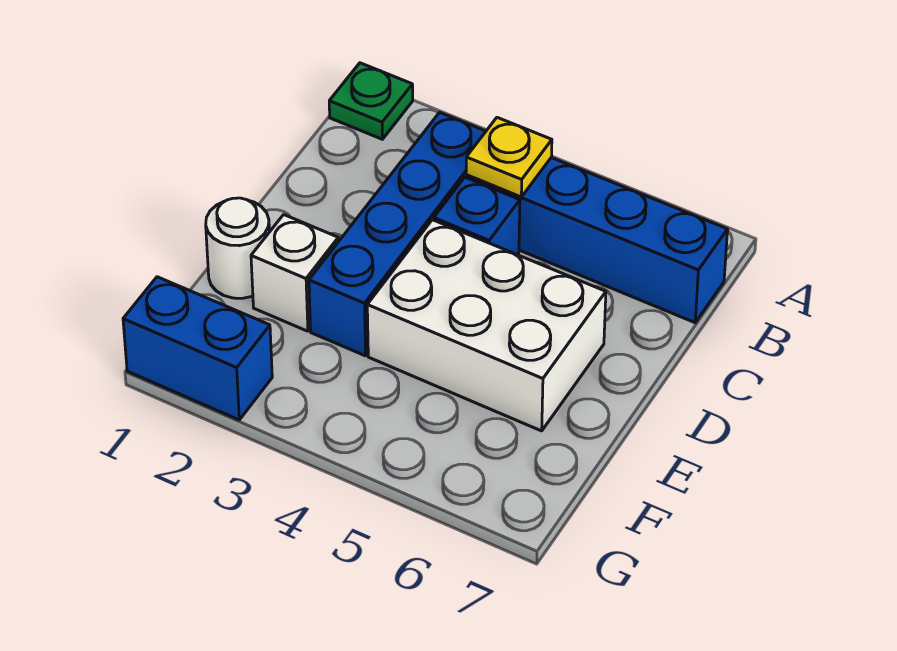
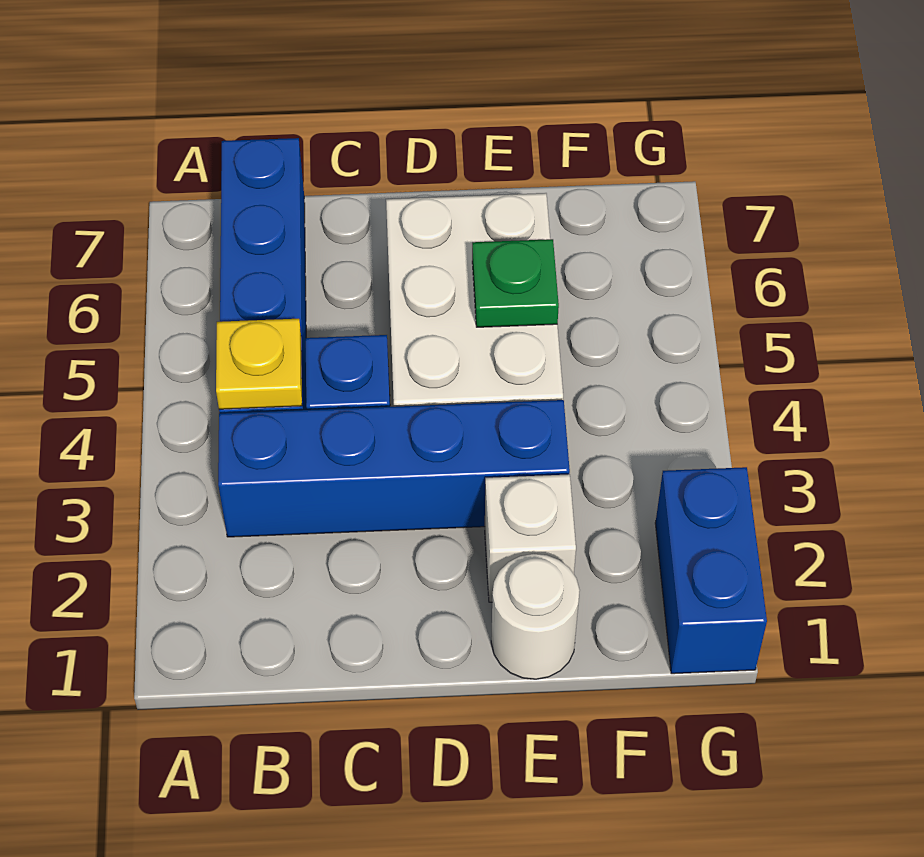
green 1x1 plate [329,63,413,139] -> green 1x1 plate moved to [472,239,559,327]

